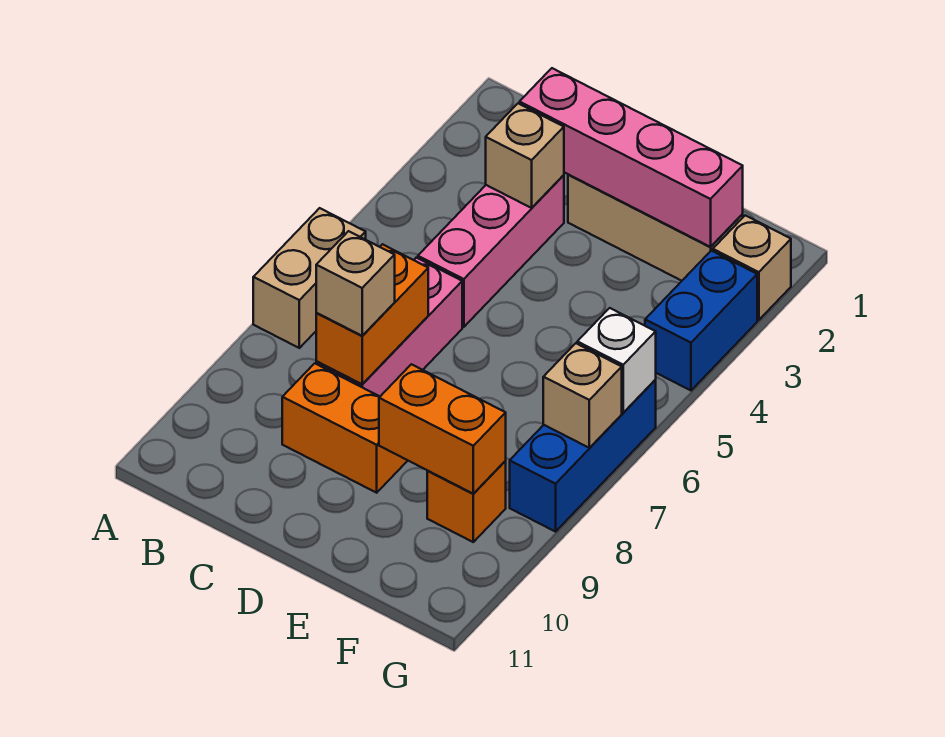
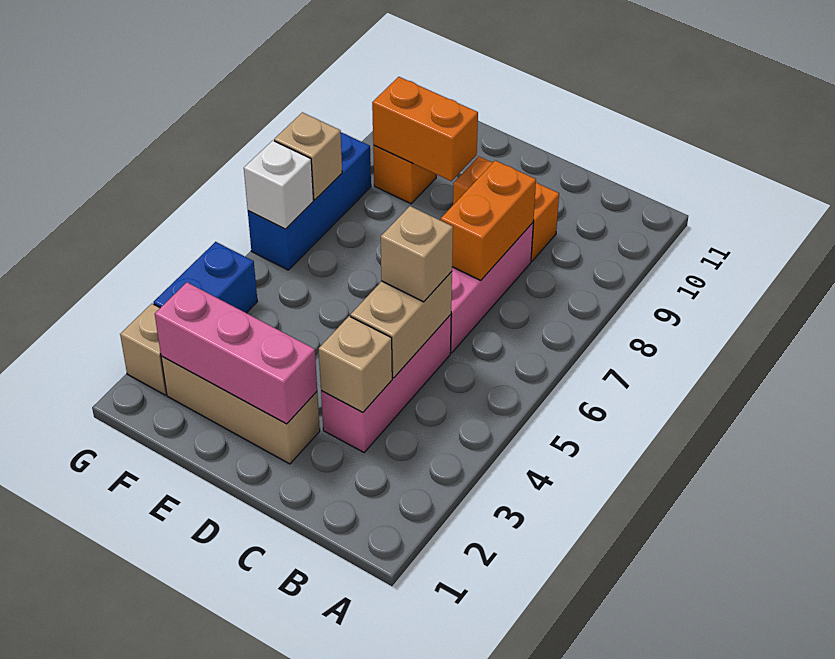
tan 1x2 brick [253,208,366,348] -> tan 1x2 brick moved to [351,272,452,378]
pink 1x4 brick [520,68,743,247] -> pink 1x3 brick [155,282,317,424]
tan 1x1 brick [316,231,395,336] -> tan 1x1 brick moved to [381,206,453,302]

